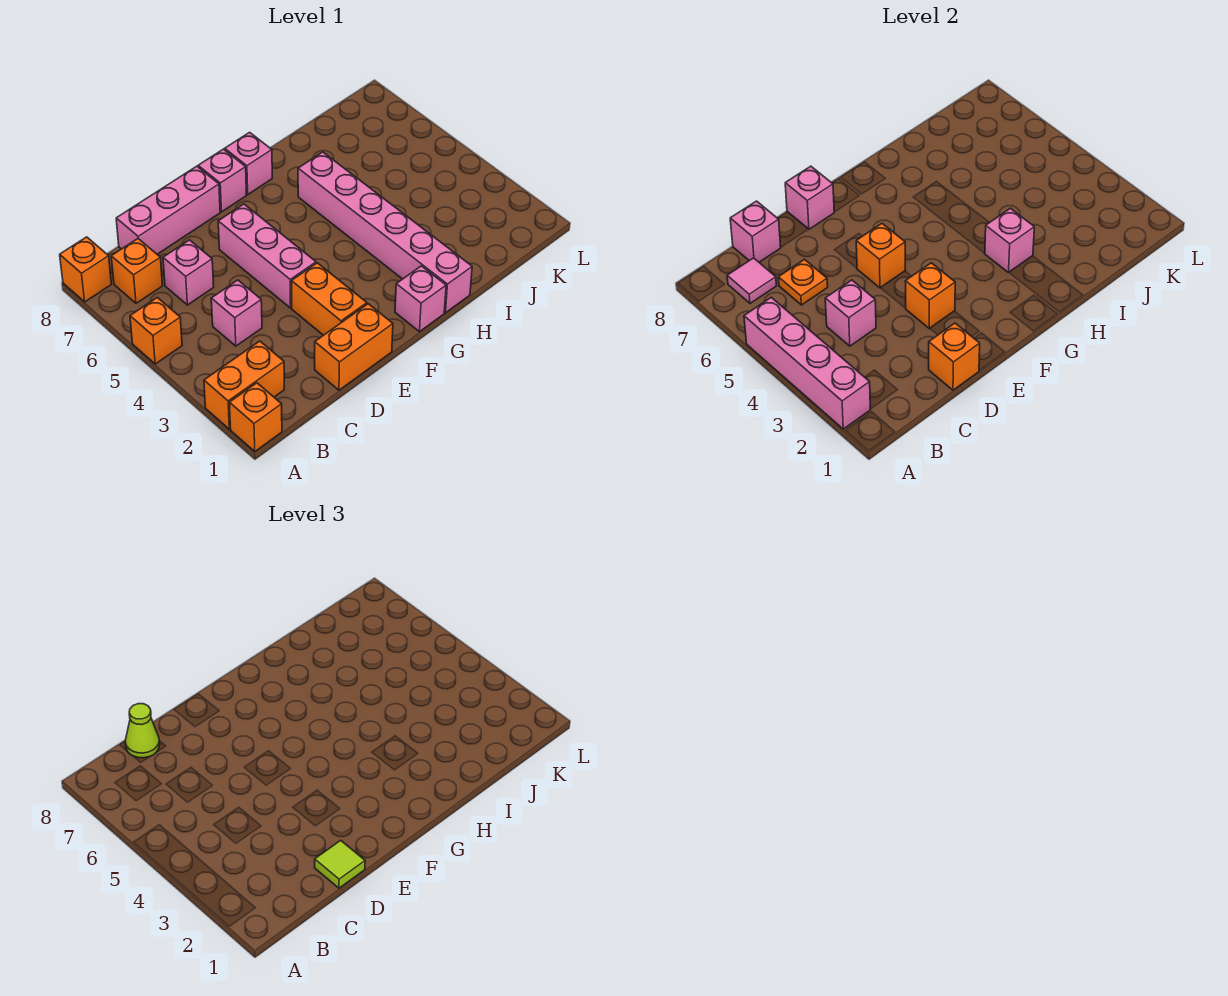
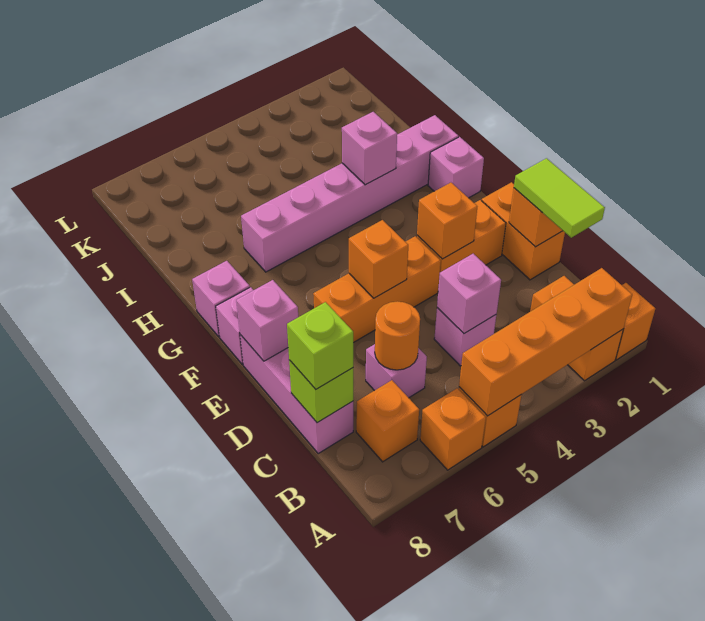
pink 1x4 brick [744,297,870,429] -> orange 1x4 brick [459,268,632,416]
orange 1x1 brick [60,237,111,302] -> orange 1x1 brick moved to [420,388,486,470]
pink 1x1 tile [727,258,777,303] -> none
orange 1x1 plate [778,260,828,305] -> orange 1x1 round brick [375,302,420,370]
pink 1x1 brick [730,201,781,262] -> lime 1x1 brick [289,360,353,423]
lime 1x1 cone [125,704,160,758] -> lime 1x1 brick [287,302,353,389]
lime 1x1 tile [315,840,365,888] -> lime 1x2 tile [514,158,605,238]
pink 1x3 brick [218,204,316,308] -> orange 1x3 brick [313,236,441,343]

